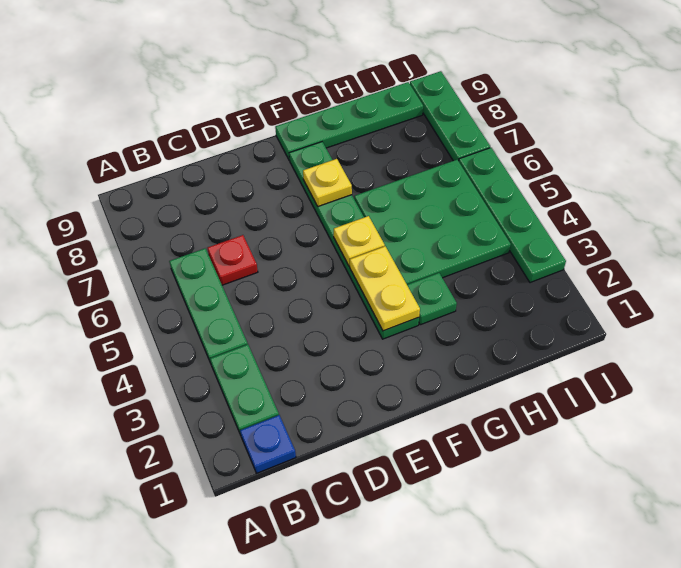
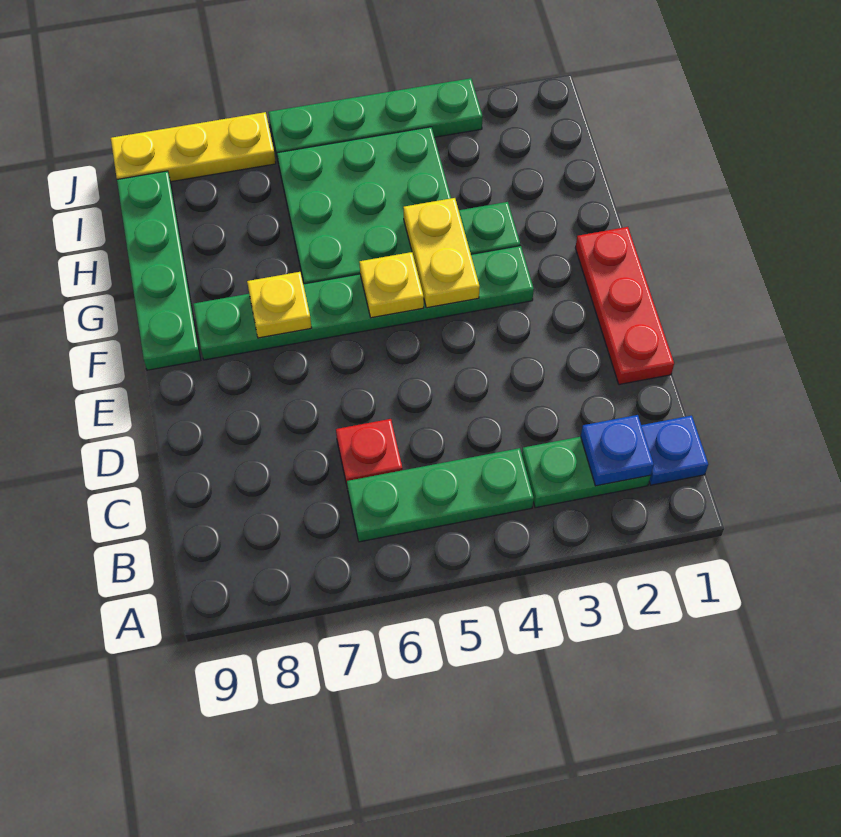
none -> blue 1x1 plate [581,415,654,486]
none -> red 1x3 plate [576,227,674,385]
yellow 1x2 plate [350,246,420,331] -> yellow 1x2 plate turned to [403,198,480,308]
green 1x3 plate [410,71,490,161] -> yellow 1x3 plate [111,112,276,182]

